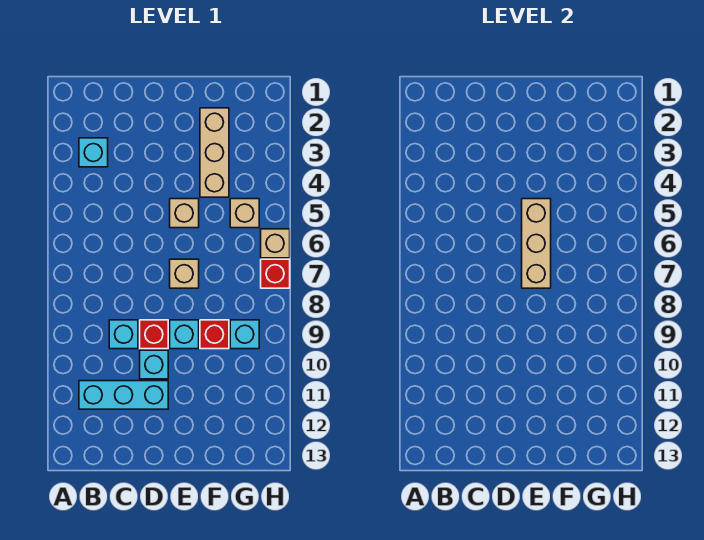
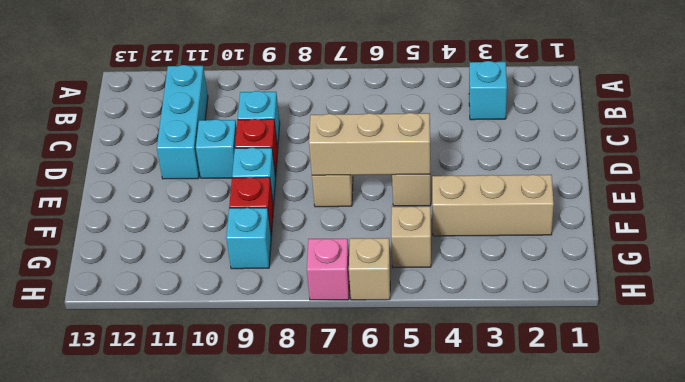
red 1x1 brick [261,259,290,288] -> pink 1x1 brick [307,239,350,300]

